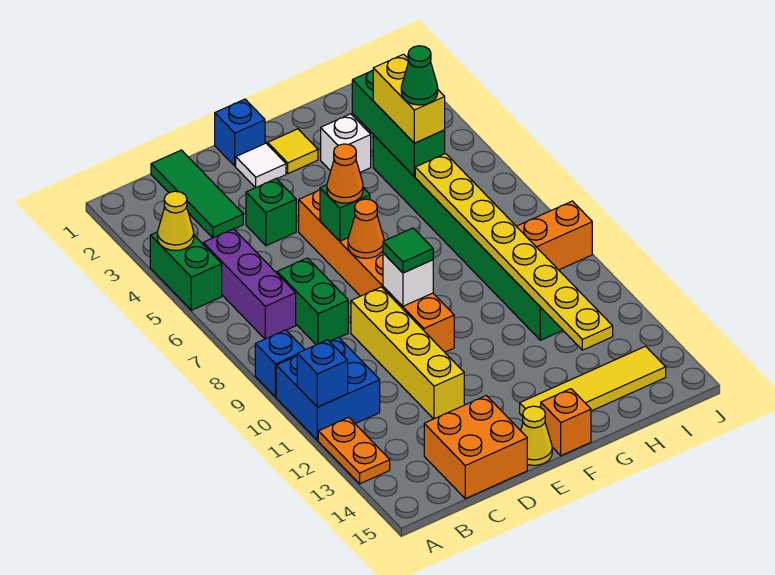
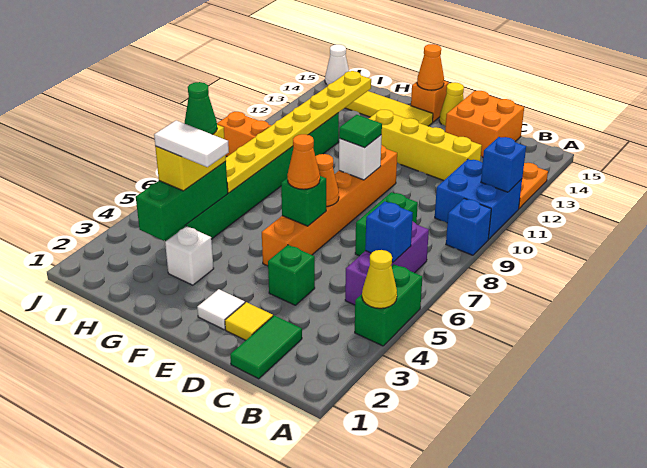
green 1x3 tile [151,150,243,238] -> green 1x2 tile [230,315,302,379]
yellow 1x4 brick [351,287,464,419] -> yellow 1x4 brick turned to [369,110,482,181]
blue 1x1 brick [215,99,265,166] -> blue 1x1 brick moved to [365,201,413,262]
yellow 1x1 tile [268,129,318,174] -> yellow 1x1 tile moved to [225,302,273,340]
none -> orange 1x1 cone [417,44,444,90]
none -> white 1x2 tile [154,120,229,167]
none -> white 1x1 cone [325,44,349,85]

